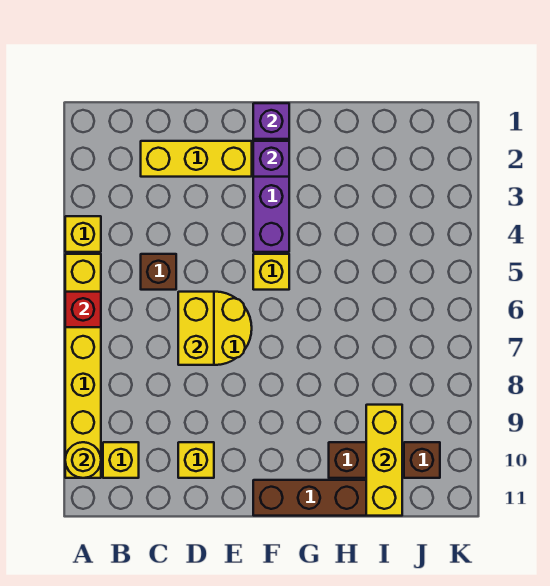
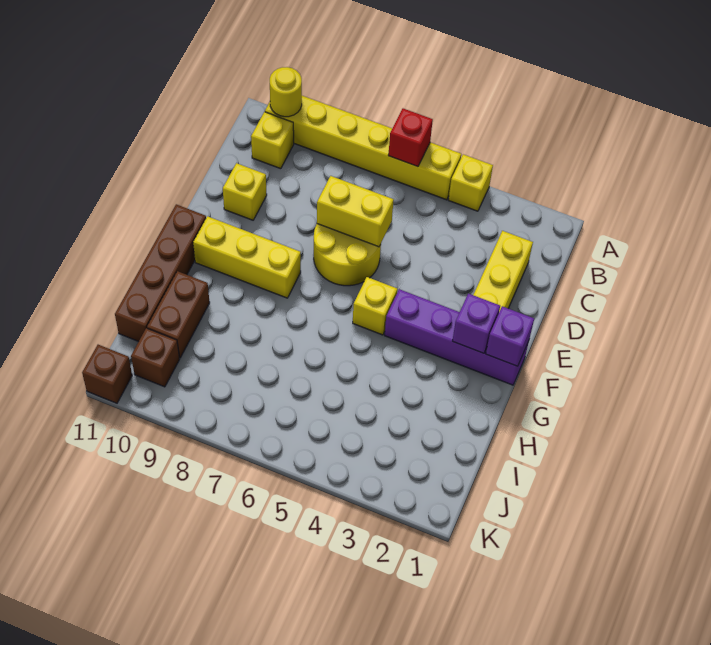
brown 1x1 brick [141,254,176,290] -> brown 1x1 brick moved to [82,345,132,403]
yellow 1x3 brick [366,405,402,516] -> yellow 1x3 brick moved to [193,216,301,298]

